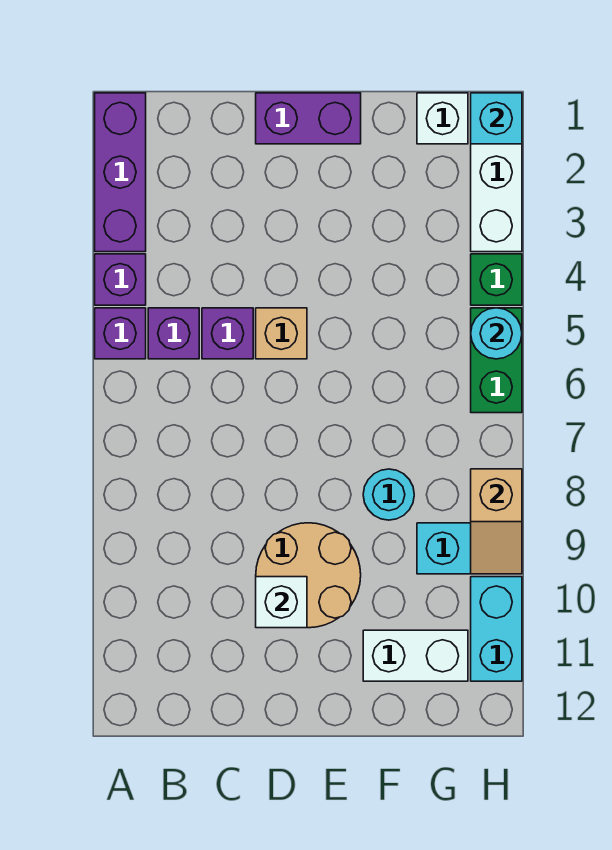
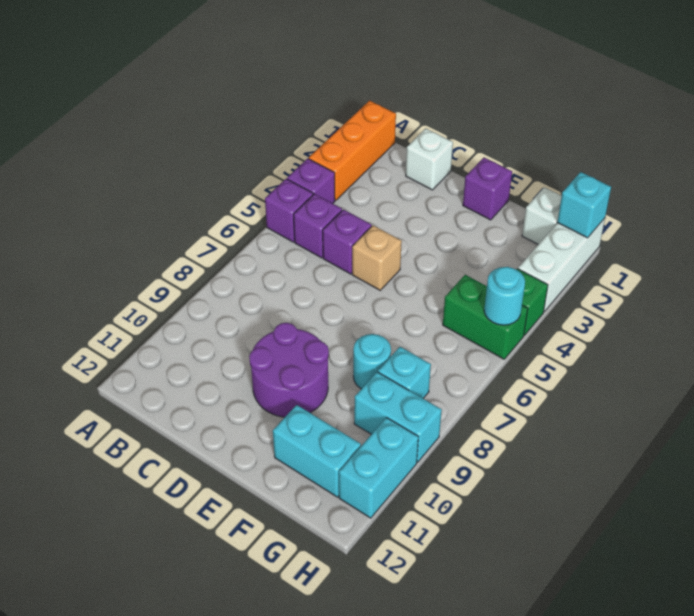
purple 1x3 brick [95,93,146,252] -> orange 1x3 brick [309,101,396,201]
purple 1x2 brick [256,93,361,144] -> purple 1x1 brick [463,158,512,220]
tan 2x2 round brick [256,523,361,628] -> purple 2x2 round brick [249,323,329,417]
white 1x1 brick [256,577,307,628] -> white 1x1 brick moved to [406,128,453,190]
white 1x2 brick [363,630,468,681] -> cyan 1x2 brick [273,405,361,497]
none -> cyan 1x1 brick [378,347,431,398]
green 1x2 brick [471,308,522,413] -> green 1x2 brick turned to [443,275,528,359]
tan 1x2 slope [471,469,522,574] -> none

